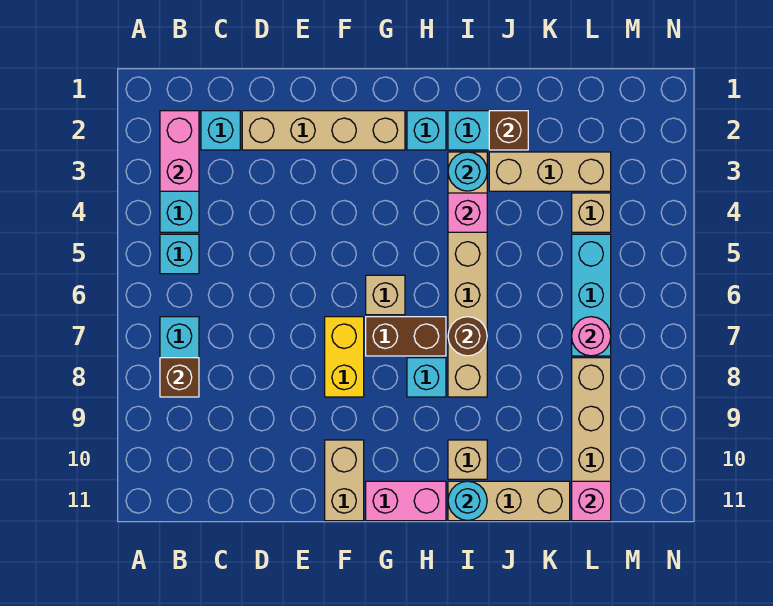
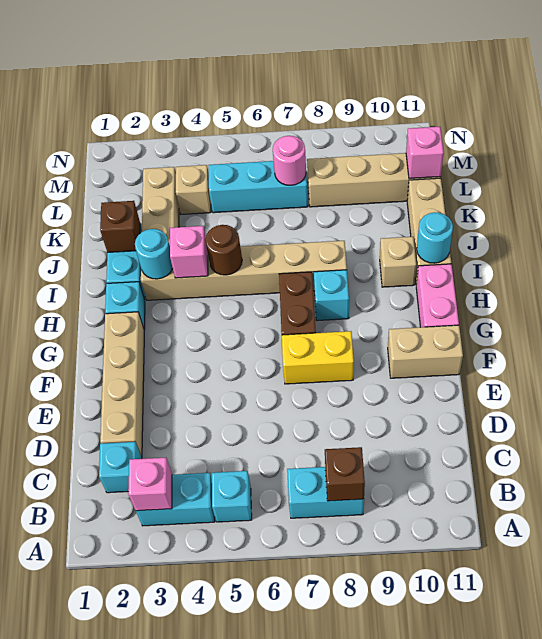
pink 1x2 brick [160,111,199,191] -> pink 1x1 brick [128,458,172,511]
tan 1x1 brick [366,275,405,315] -> none
brown 1x1 round brick [448,317,487,356] -> brown 1x1 round brick moved to [205,225,242,275]

